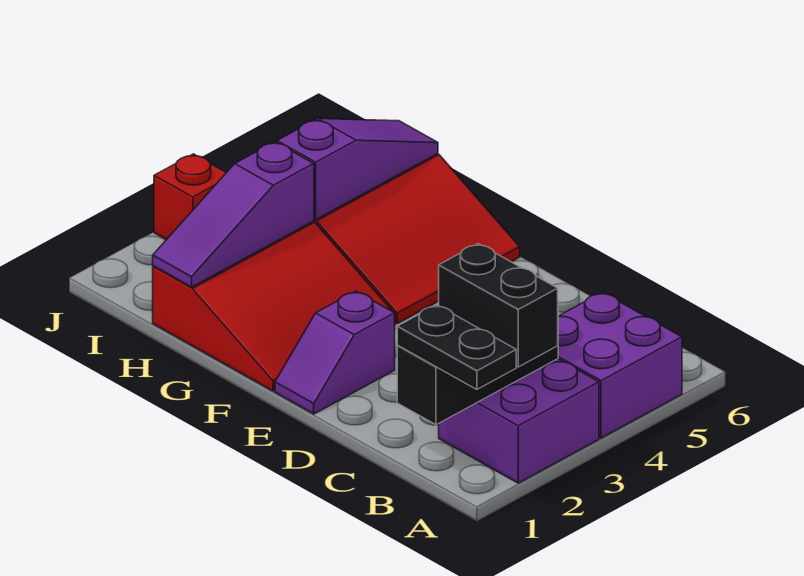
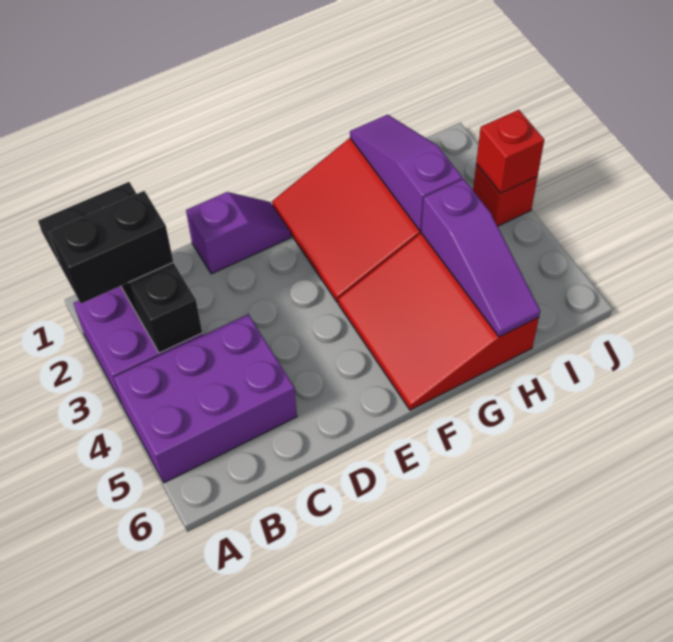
purple 2x2 brick [558,292,682,438] -> purple 2x3 brick [114,314,297,483]
purple 1x2 slope [275,291,395,414] -> purple 1x2 slope turned to [186,192,291,274]
none -> red 1x1 brick [476,110,544,193]

